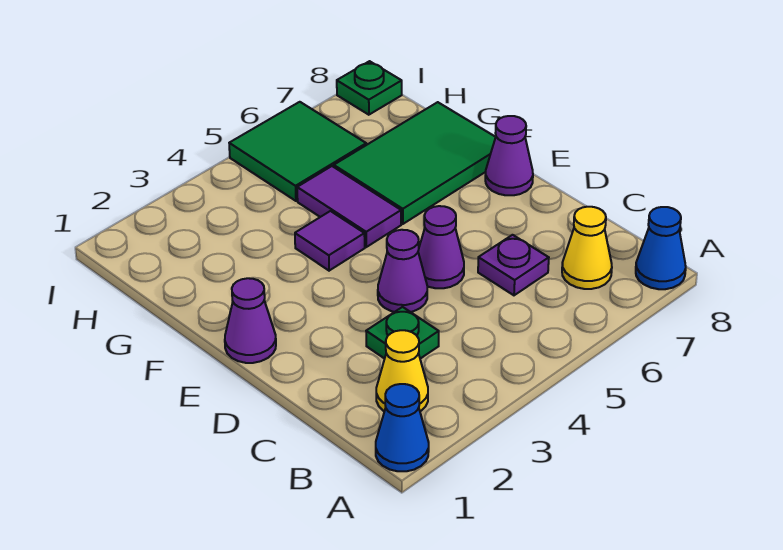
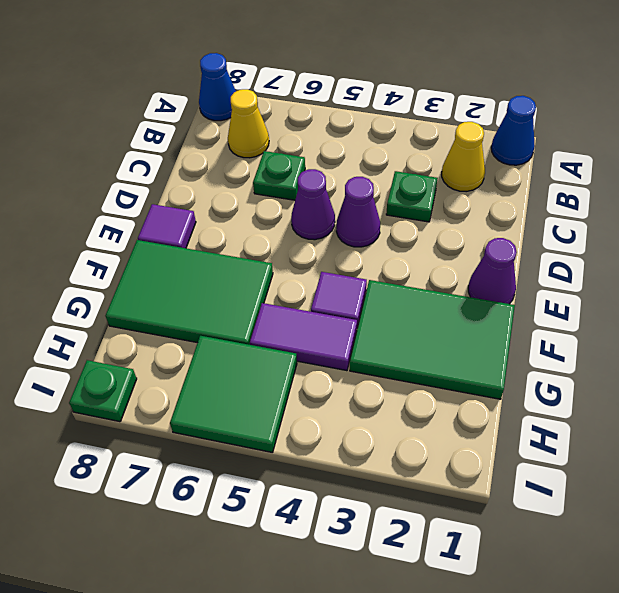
purple 1x1 plate [478,235,549,295] -> green 1x1 plate [253,151,305,200]
purple 1x1 cone [485,116,533,195] -> purple 1x1 tile [138,204,196,248]
none -> green 2x3 tile [350,280,515,399]
purple 1x2 tile [297,166,401,247] -> purple 1x2 tile turned to [250,303,357,371]

